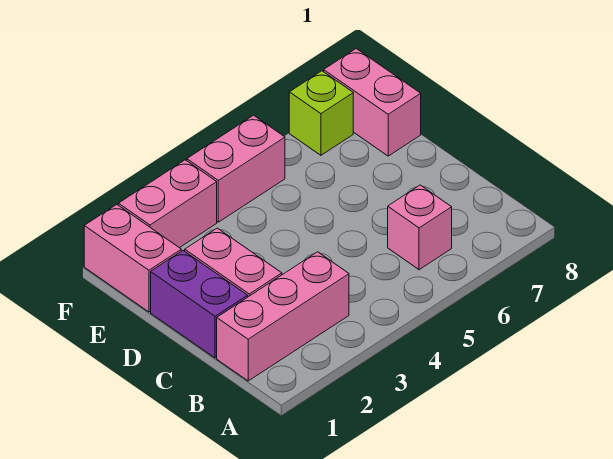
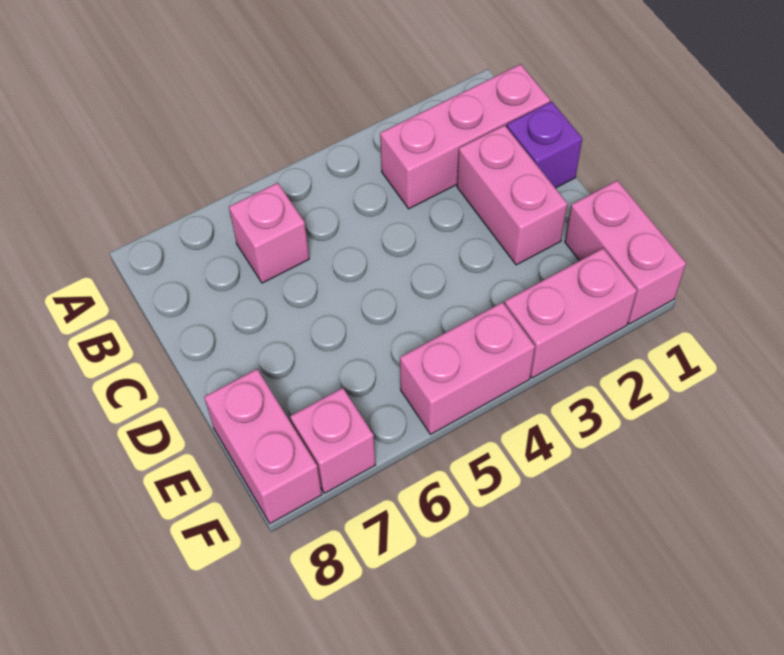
purple 1x2 brick [151,251,248,358] -> purple 1x1 brick [507,102,582,188]
lime 1x1 brick [289,71,353,155] -> pink 1x1 brick [290,388,375,493]

